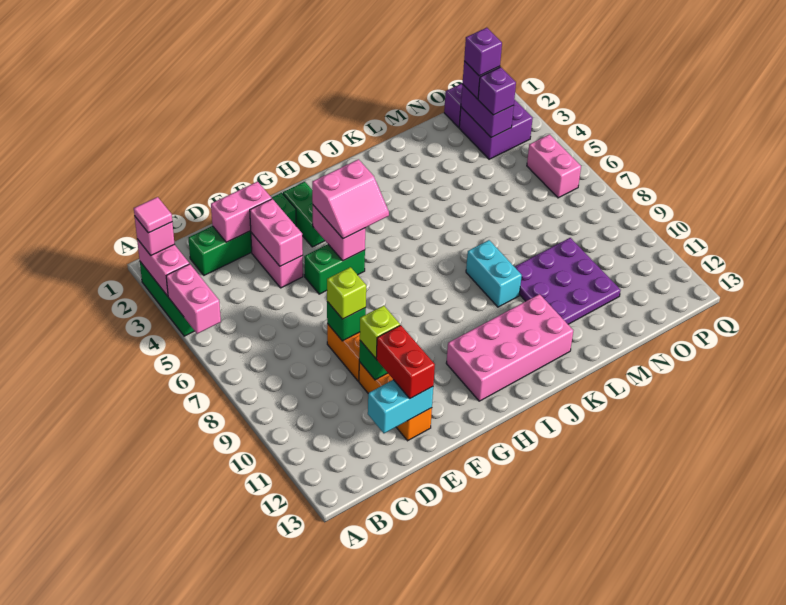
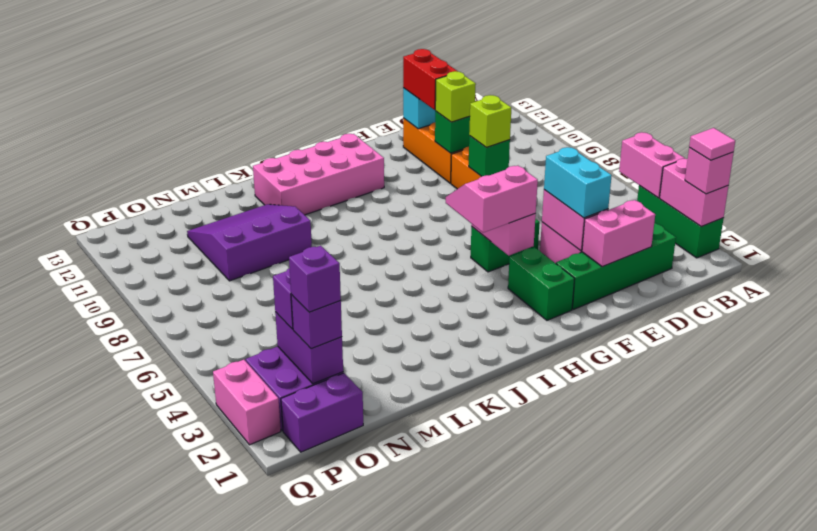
cyan 1x2 brick [466,240,522,307] -> cyan 1x2 brick moved to [544,147,612,218]
purple 3x3 plate [515,238,621,324] -> purple 3x3 slope [187,204,312,281]
pink 1x2 brick [527,134,581,198] -> pink 1x2 brick moved to [213,360,281,445]

